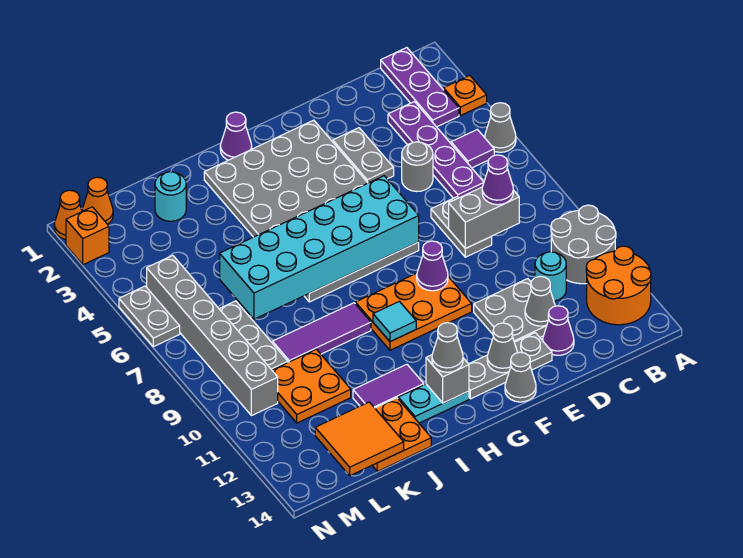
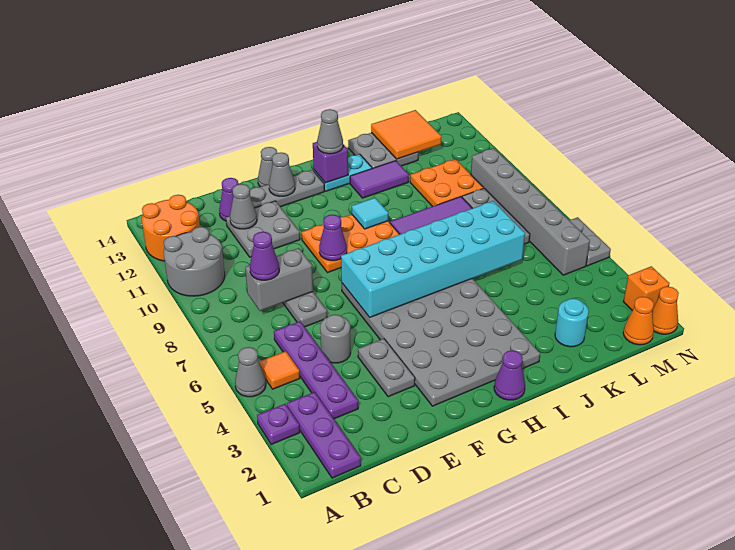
orange 1x1 plate [444,76,487,116] -> purple 1x1 plate [257,404,300,444]
purple 1x1 tile [451,130,494,168] -> orange 1x1 tile [259,351,300,389]
cyan 1x1 round brick [535,252,566,301] -> none
grey 1x1 brick [426,355,469,403] -> purple 1x1 brick [313,142,348,183]
orange 2x2 plate [372,398,431,471] -> grey 2x2 plate [348,133,418,168]

